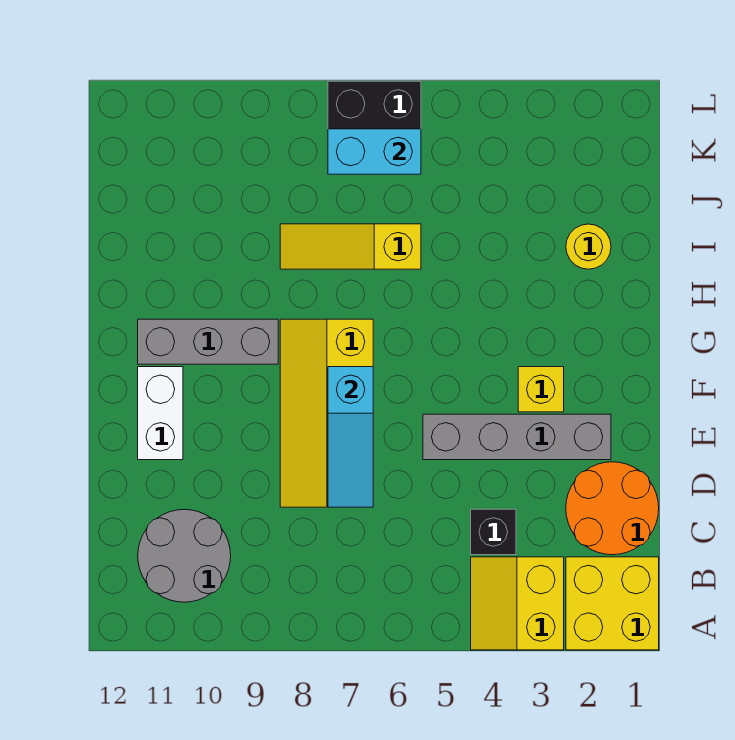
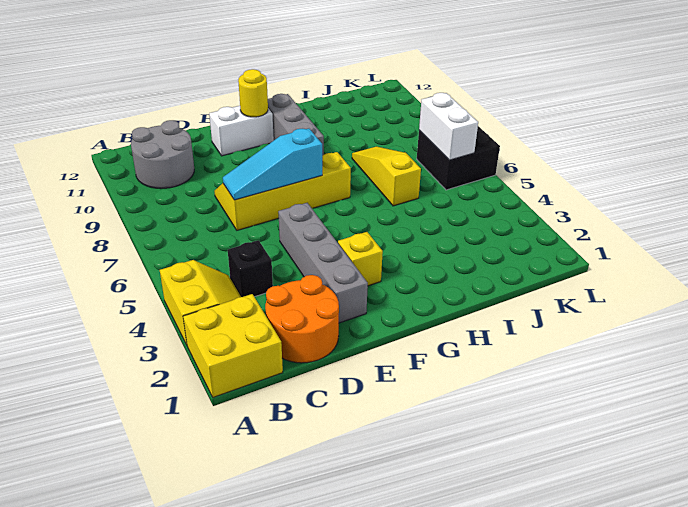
yellow 2x2 slope [471,557,564,650] -> yellow 2x2 slope turned to [160,260,241,345]
yellow 1x1 round brick [566,224,611,269] -> yellow 1x1 round brick moved to [238,69,268,117]
cyan 1x2 brick [328,129,421,174] -> white 1x2 brick [419,93,478,160]

